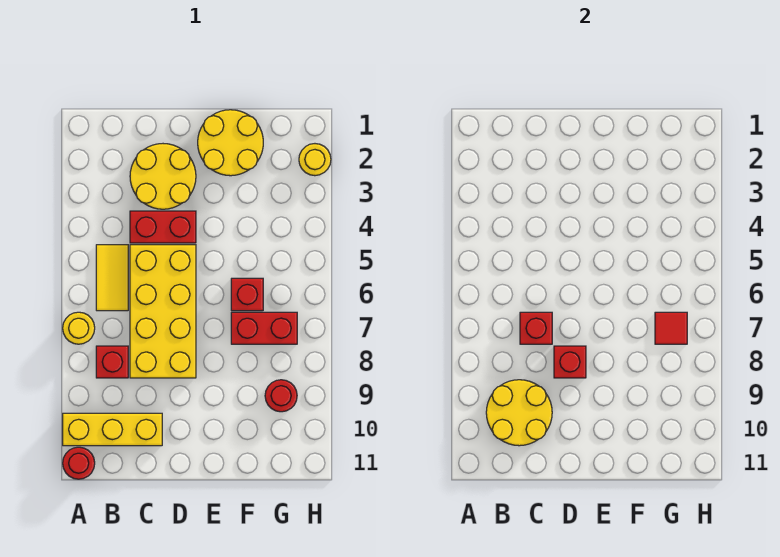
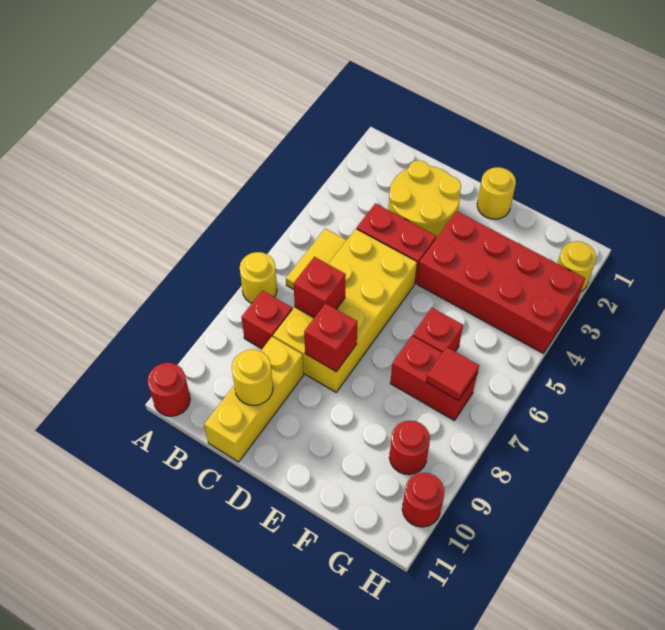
yellow 1x3 brick [63,413,162,446] -> yellow 1x3 brick turned to [204,337,304,462]
yellow 2x2 round brick [486,380,552,446] -> yellow 1x1 round brick [232,349,273,405]
yellow 2x2 round brick [198,110,263,176] -> yellow 1x1 round brick [477,167,516,219]
none -> red 2x4 brick [417,211,585,354]
none -> red 1x1 round brick [402,473,444,527]

